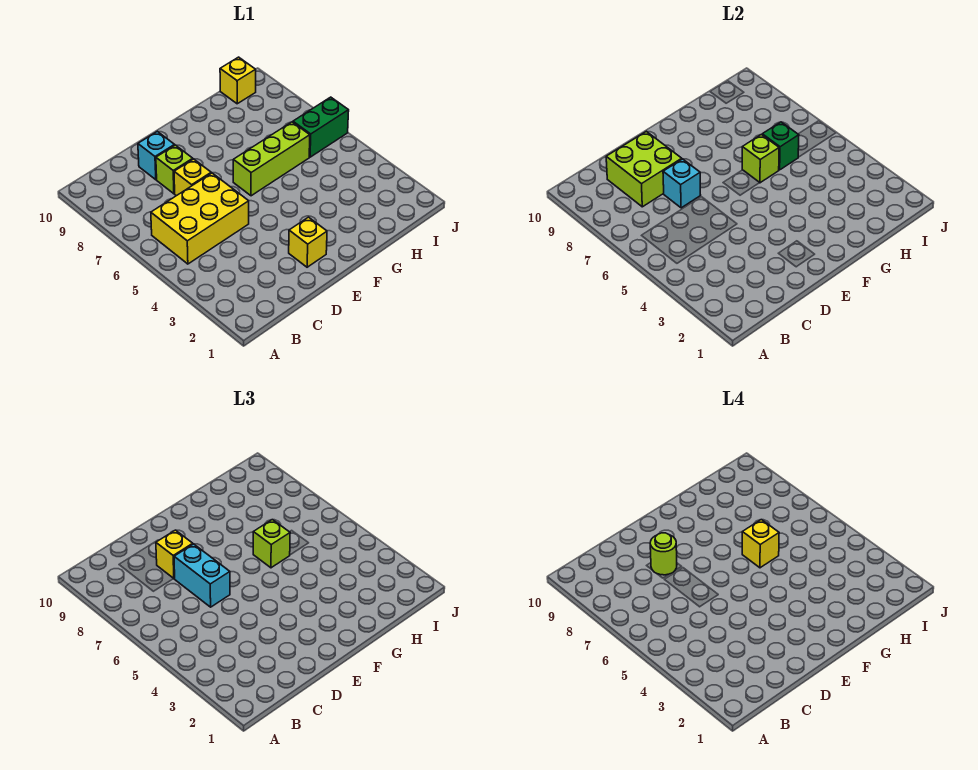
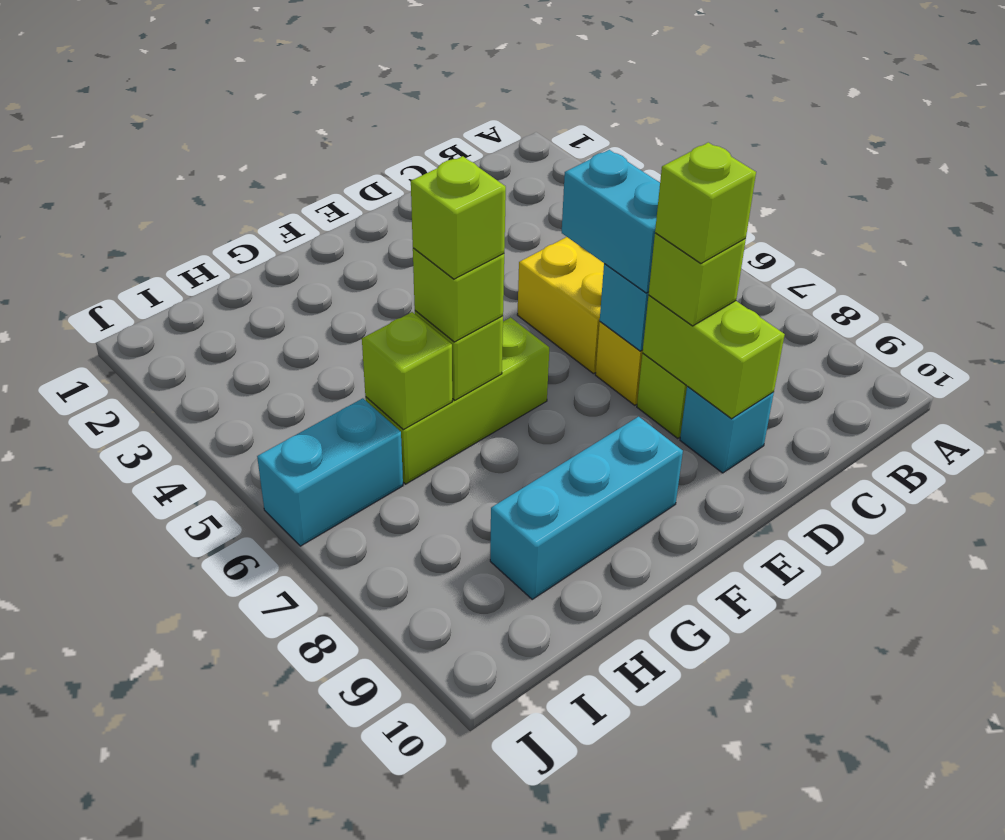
lime 2x2 brick [606,131,682,207] -> lime 1x2 brick [642,296,785,419]
yellow 1x1 brick [156,530,193,579] -> lime 1x1 brick [649,233,746,326]
lime 1x1 round brick [650,533,677,575] -> lime 1x1 brick [655,142,756,263]
yellow 1x1 brick [289,217,327,267] -> none
none -> cyan 1x3 brick [490,417,683,599]
yellow 1x1 brick [742,520,779,568] -> lime 1x1 brick [411,156,506,279]
green 1x1 brick [762,122,799,170] -> lime 1x1 brick [362,312,452,430]
green 1x2 brick [293,97,349,157] -> cyan 1x2 brick [257,398,403,546]
yellow 1x1 brick [220,57,256,104] -> none

